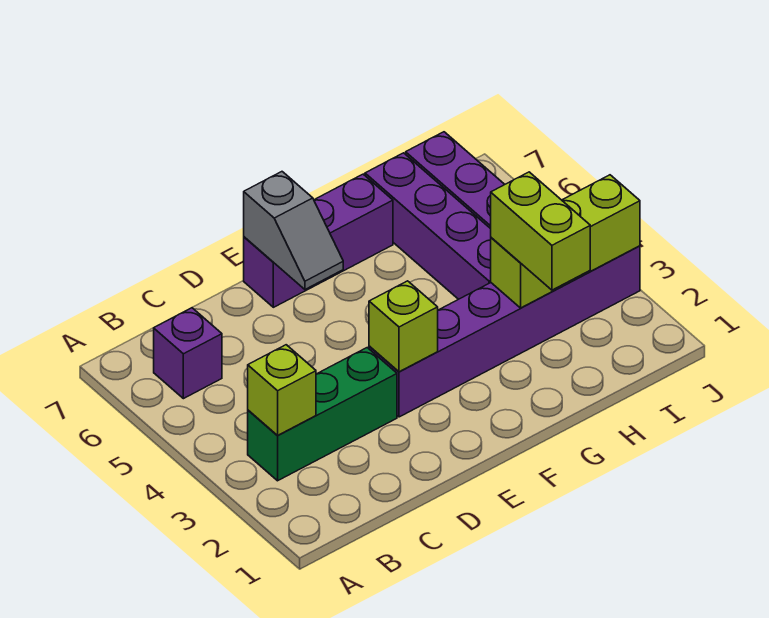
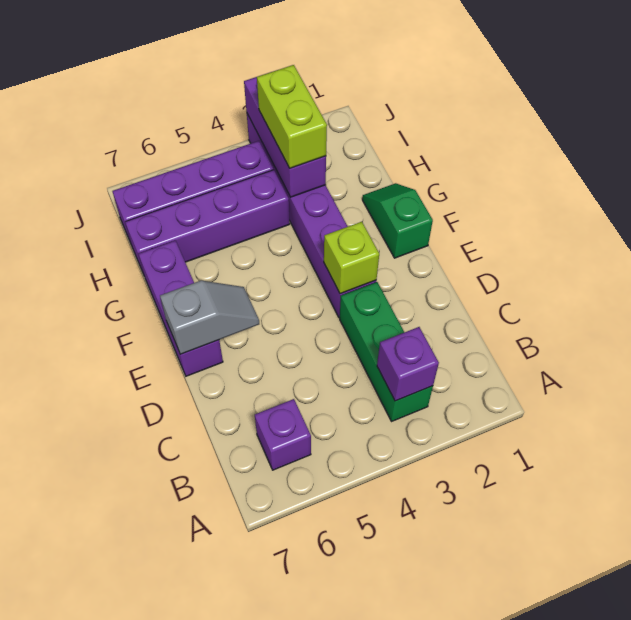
lime 1x1 brick [248,345,316,436] -> purple 1x1 brick [377,327,439,401]
none -> green 1x2 slope [362,183,433,258]
lime 1x2 brick [491,172,590,290] -> lime 1x2 brick turned to [257,65,327,168]
lime 1x3 brick [491,175,640,308] -> purple 1x3 brick [244,77,326,197]

